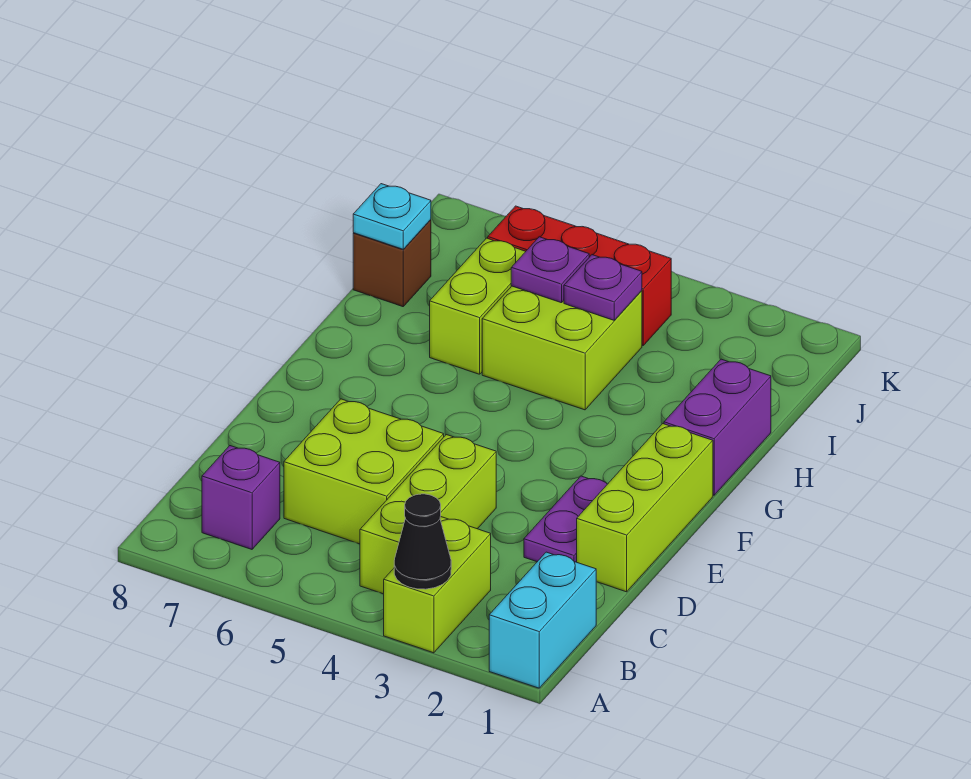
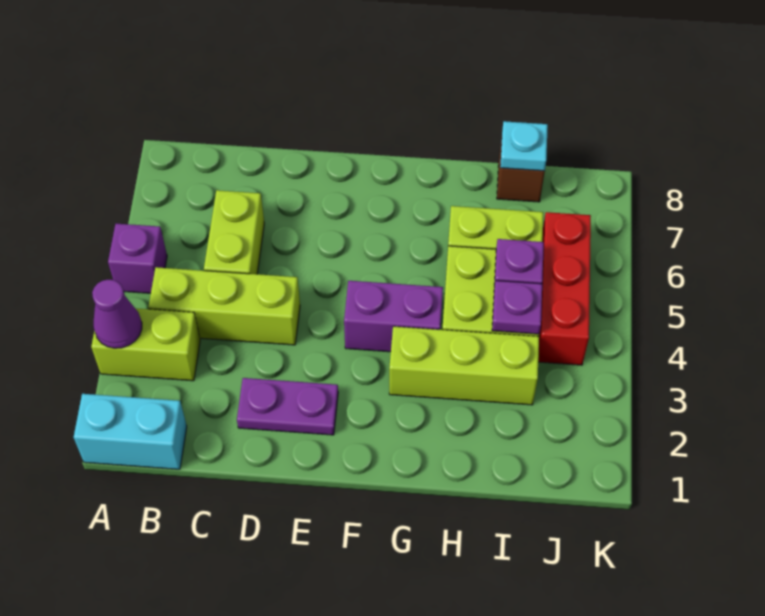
black 1x1 cone [394,494,451,589] -> purple 1x1 cone [92,280,142,348]
purple 1x1 brick [202,446,280,549] -> purple 1x1 brick moved to [108,224,167,293]
lime 2x2 brick [284,399,444,544] -> lime 1x2 brick [204,190,264,274]
lime 1x3 brick [577,424,713,592] -> lime 1x3 brick moved to [389,326,539,405]
purple 1x2 brick [664,359,771,495] -> purple 1x2 brick moved to [344,281,443,352]

